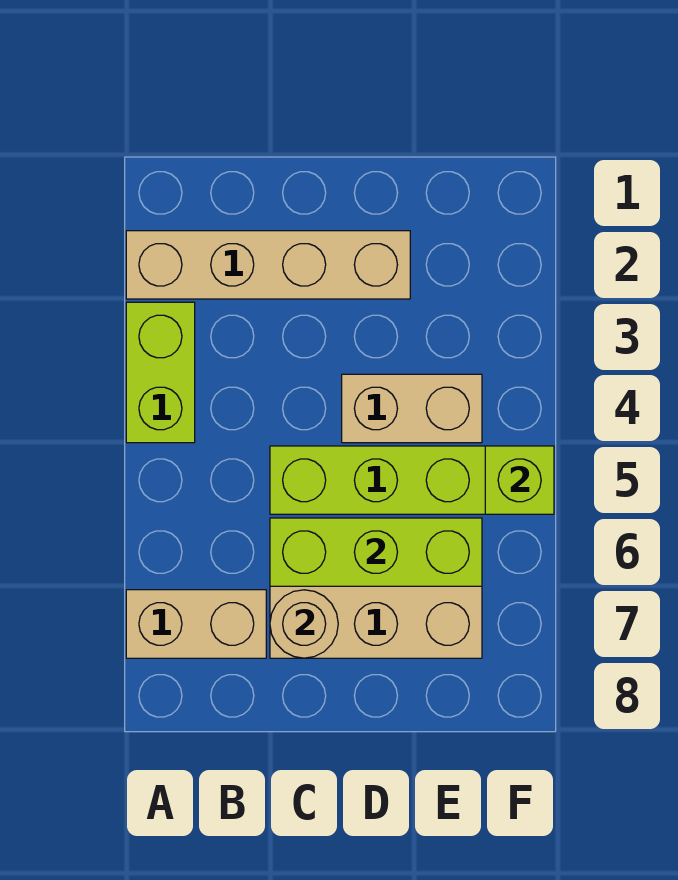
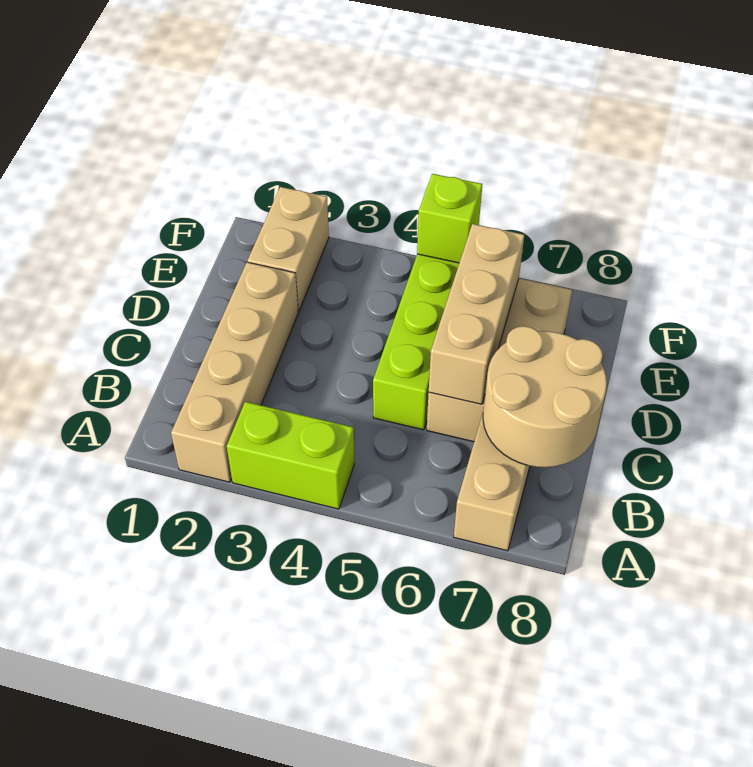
lime 1x3 brick [270,518,482,586] -> tan 1x3 brick [429,224,524,404]
tan 1x1 round brick [270,590,338,658] -> tan 2x2 round brick [483,326,607,467]
tan 1x2 brick [342,374,482,443] -> tan 1x2 brick moved to [248,187,329,311]

